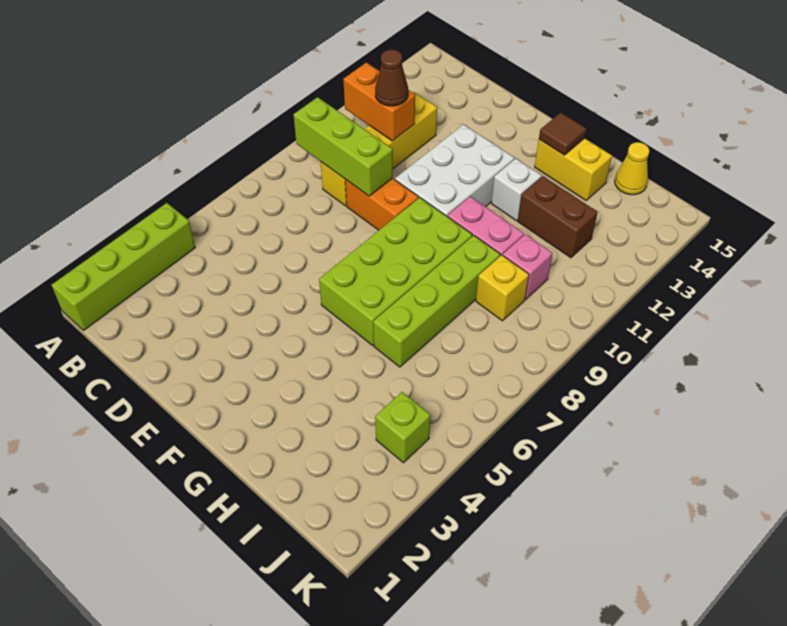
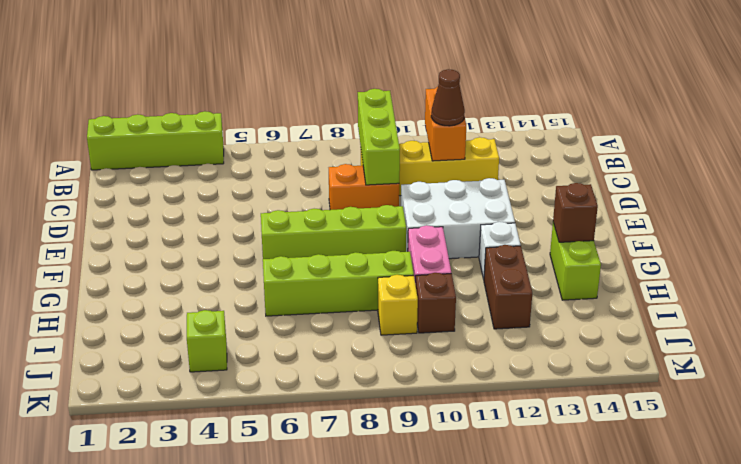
orange 1x2 brick [345,178,418,230] -> orange 1x2 brick turned to [329,164,399,210]
lime 2x4 brick [319,198,472,345] -> lime 1x4 brick [261,205,406,259]
yellow 1x2 brick [535,138,612,200] -> lime 1x2 brick [550,223,601,300]
brown 1x1 tile [539,113,586,155] -> brown 1x1 brick [553,183,598,242]
pink 1x1 brick [503,234,552,299] -> brown 1x1 brick [416,273,456,333]
yellow 1x1 cone [615,142,649,195] -> none

